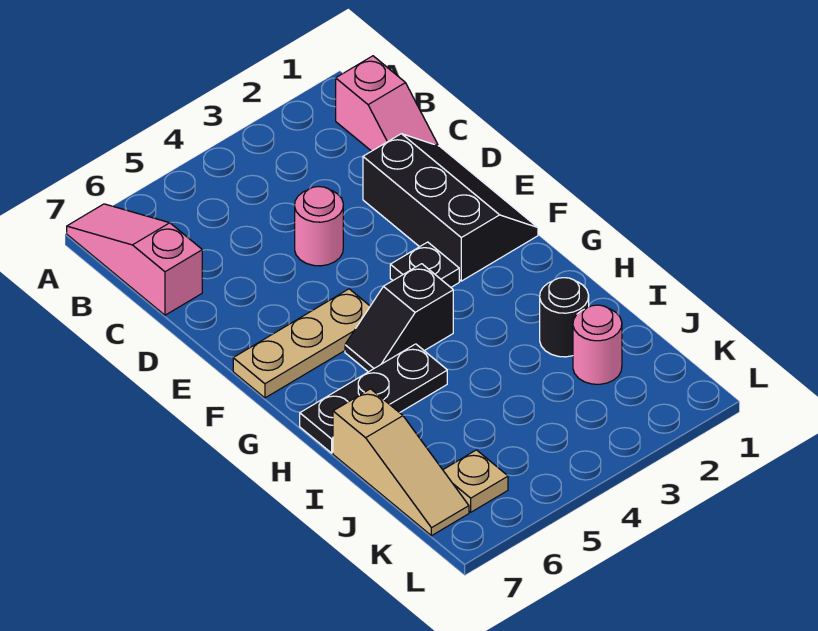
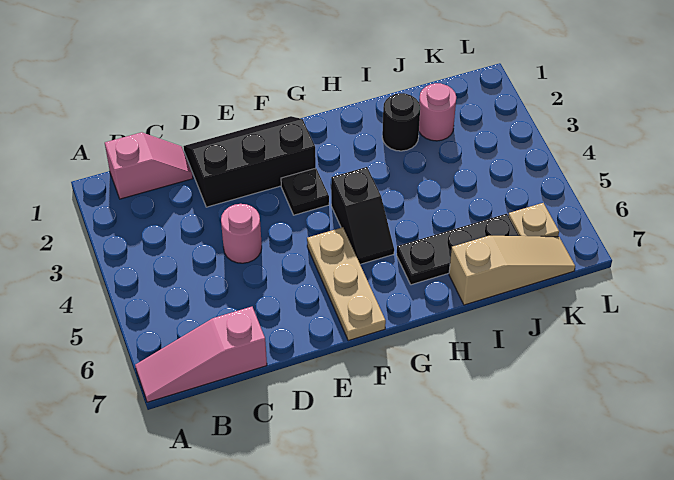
black 1x3 plate [300,344,447,453] -> black 1x3 plate turned to [397,214,519,285]

